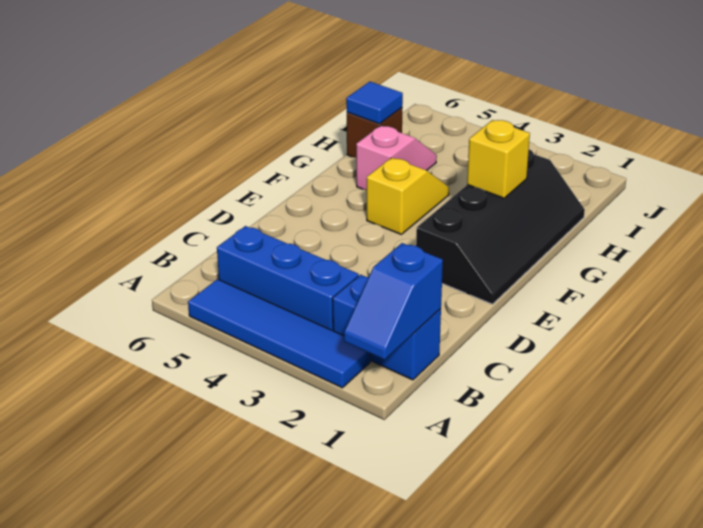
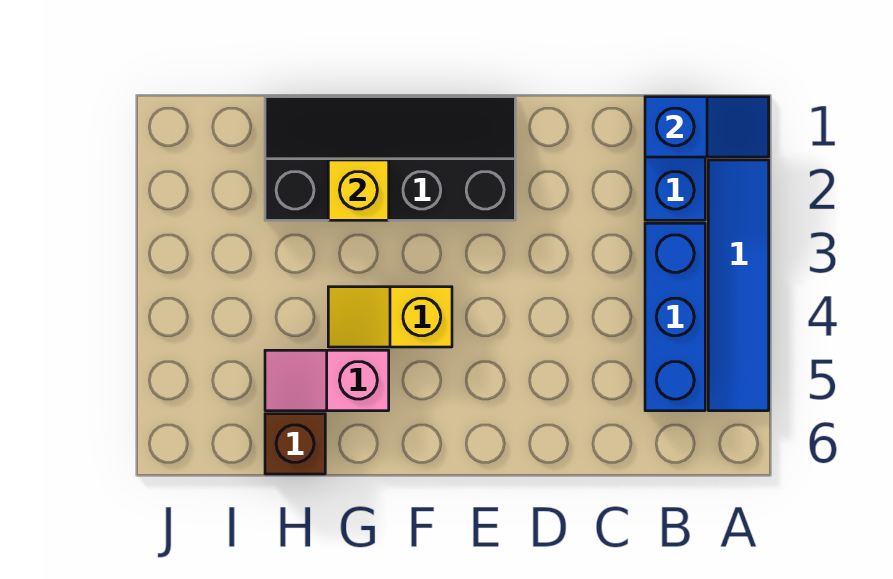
blue 1x1 tile [346,82,403,124] -> none

